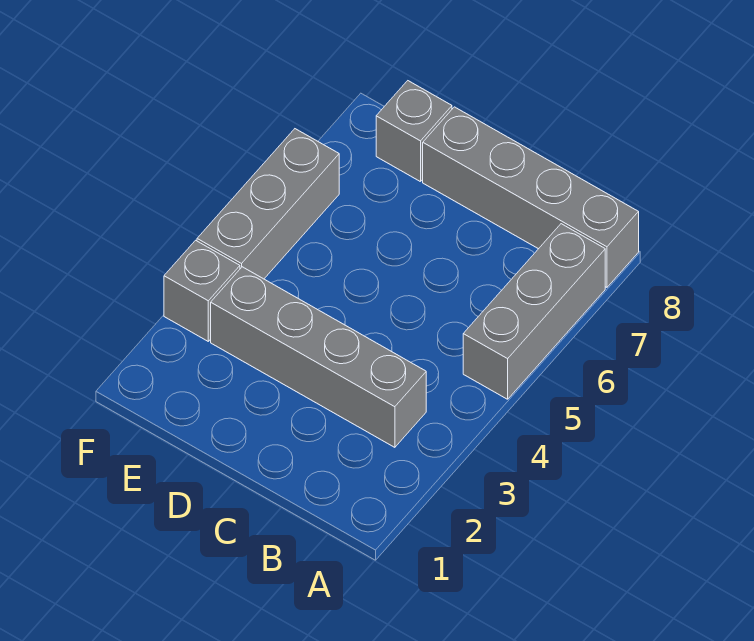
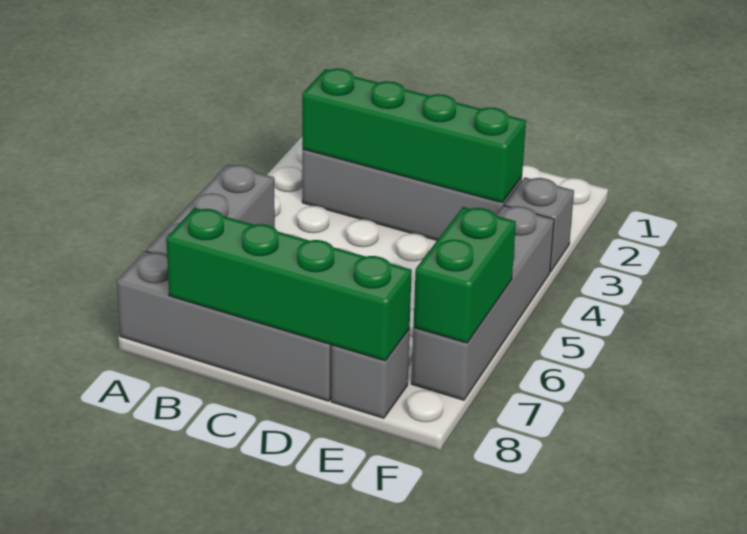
none -> green 1x4 brick [302,69,526,203]
none -> green 1x4 brick [166,208,412,361]
grey 1x3 brick [197,129,339,279] -> grey 1x4 brick [411,205,554,400]
none -> green 1x2 brick [414,207,516,343]

